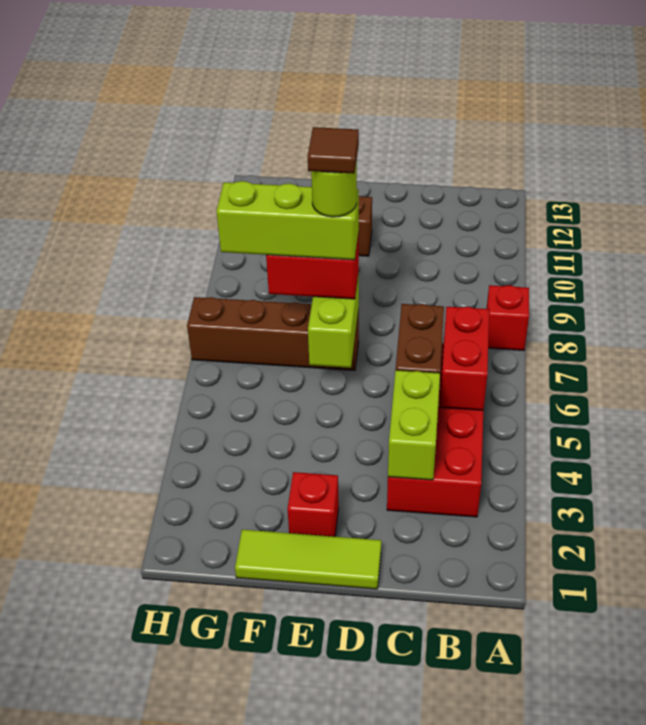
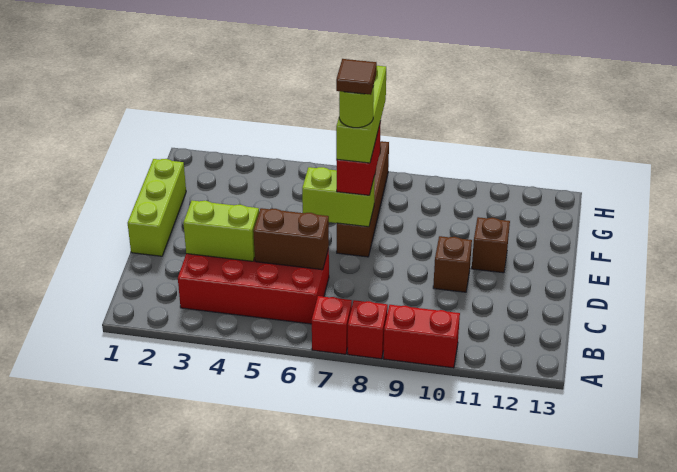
red 1x2 brick [440,307,489,410] -> red 1x2 brick moved to [383,305,460,368]
lime 1x3 tile [235,530,381,589] -> lime 1x3 brick [128,159,186,256]
none -> brown 1x1 brick [433,236,472,292]
red 1x1 brick [287,472,339,537] -> red 1x1 brick moved to [312,296,352,354]

